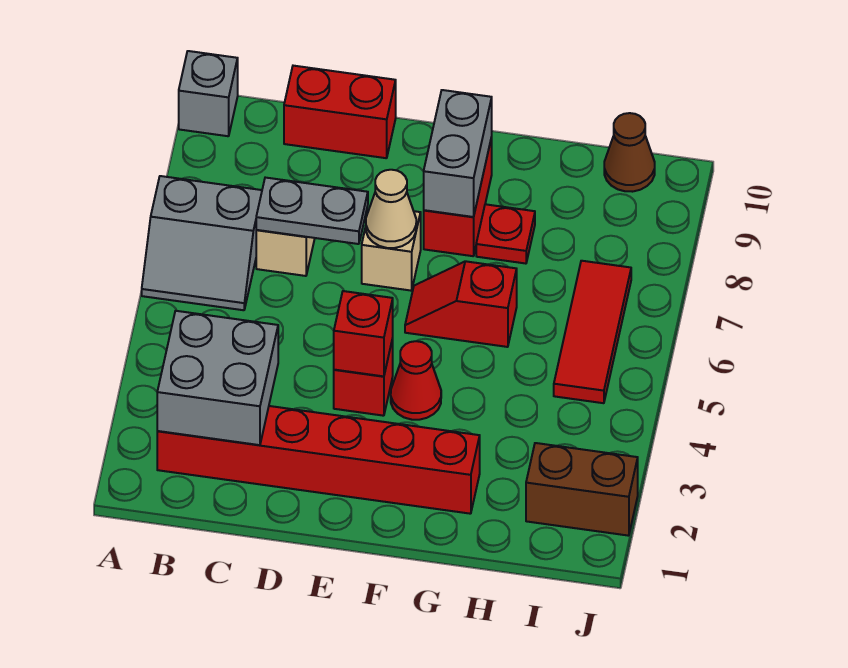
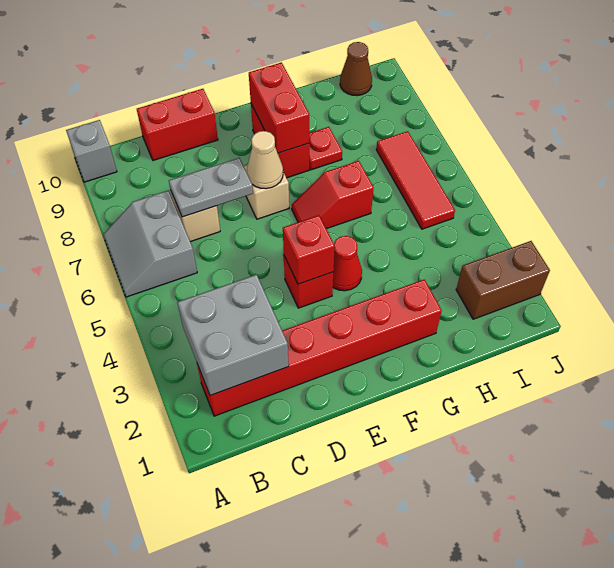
grey 2x2 slope [142,176,262,310] -> grey 2x2 slope turned to [103,190,197,297]
grey 1x2 brick [424,90,492,217] -> red 1x2 brick [249,63,309,153]

